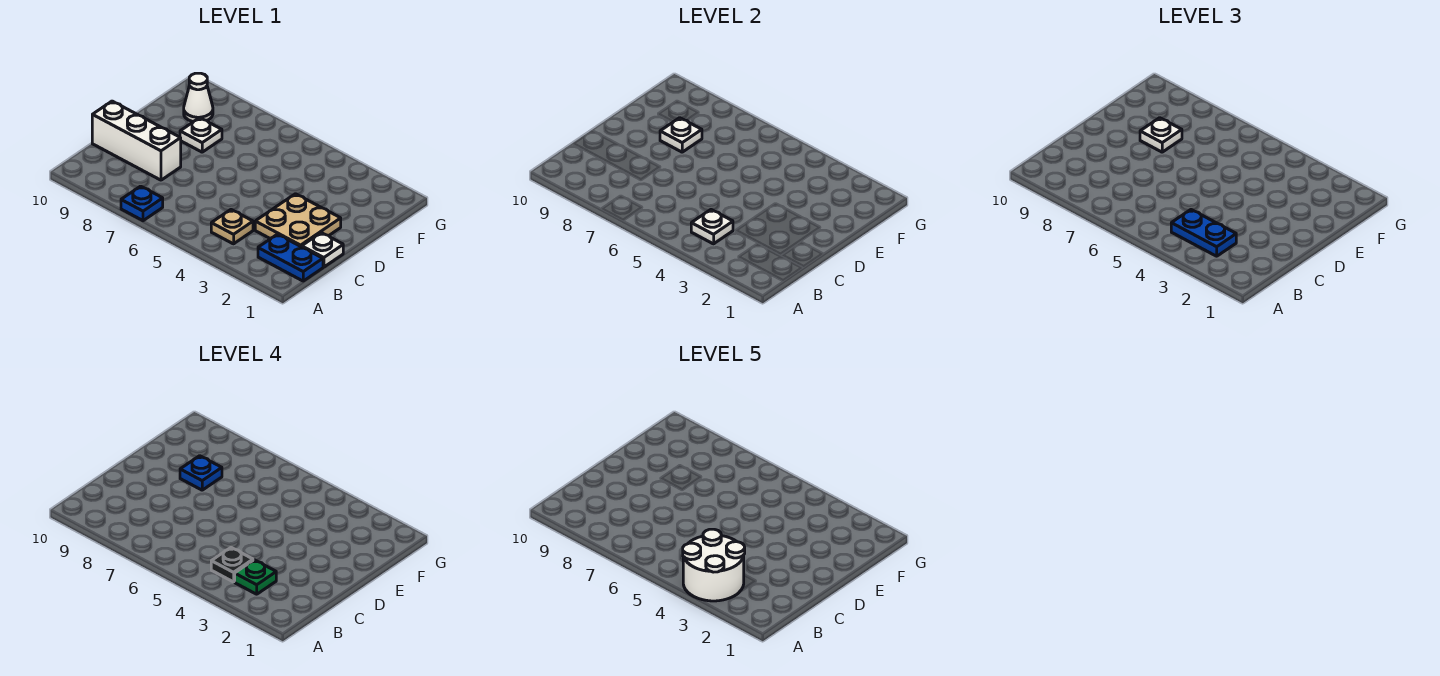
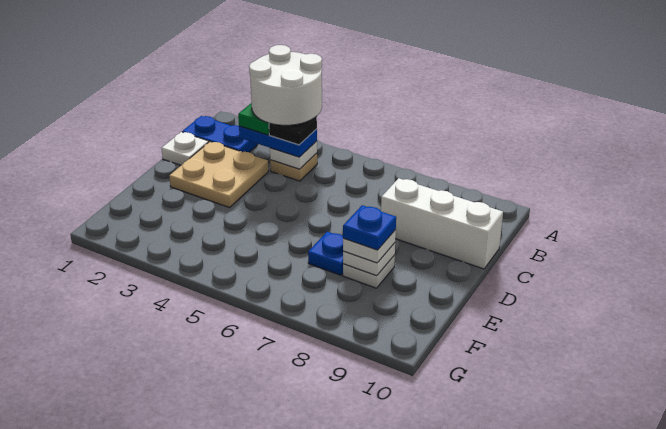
blue 1x1 plate [121,186,163,221] -> blue 1x1 plate moved to [308,232,343,275]
white 1x1 cone [184,73,213,122] -> none

